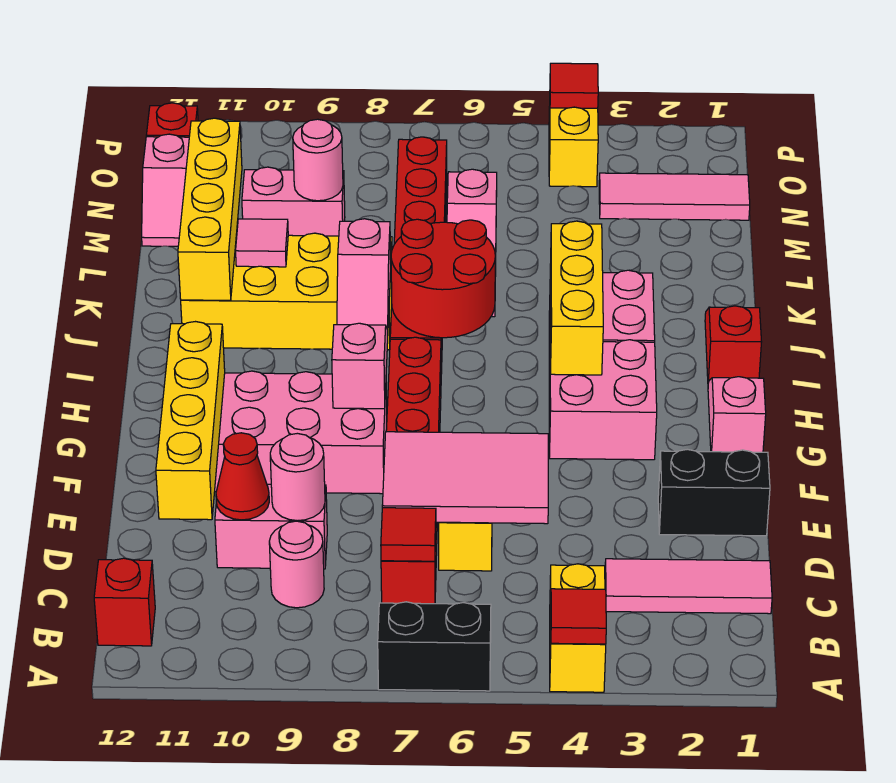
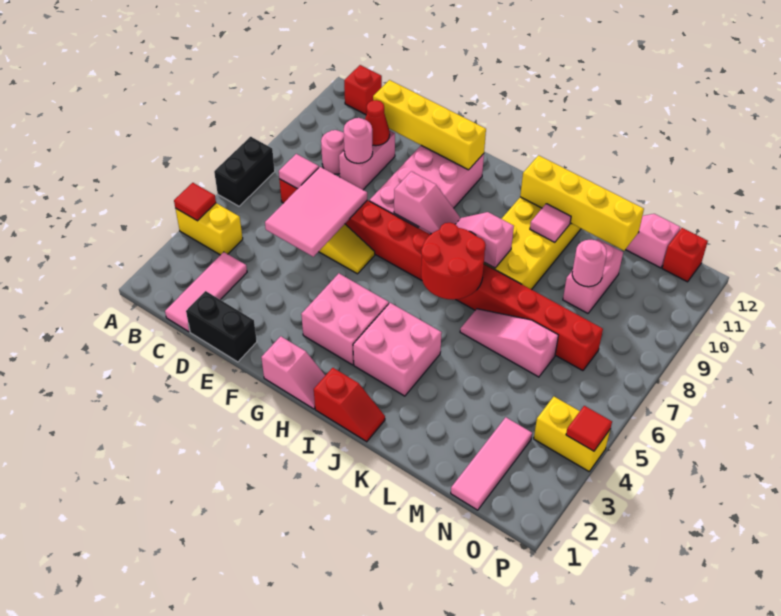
red 1x1 tile [381,508,436,561] -> pink 1x1 tile [279,154,319,189]
black 1x2 brick [658,449,770,536] -> black 1x2 brick turned to [186,291,257,362]
yellow 1x3 brick [550,221,603,375] -> none

